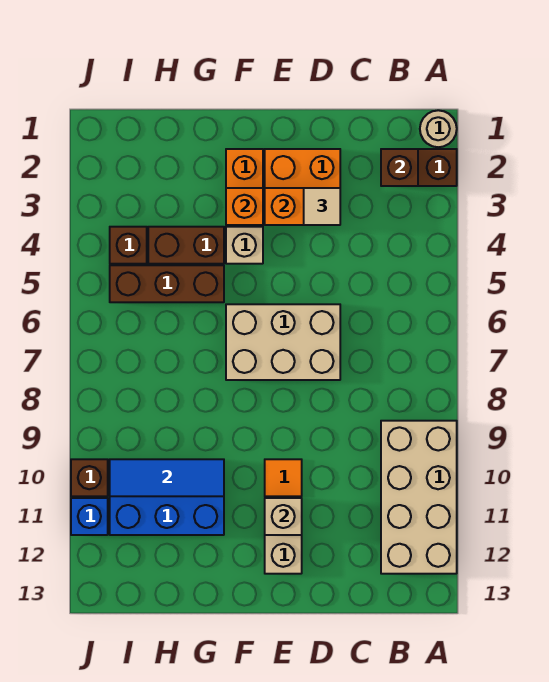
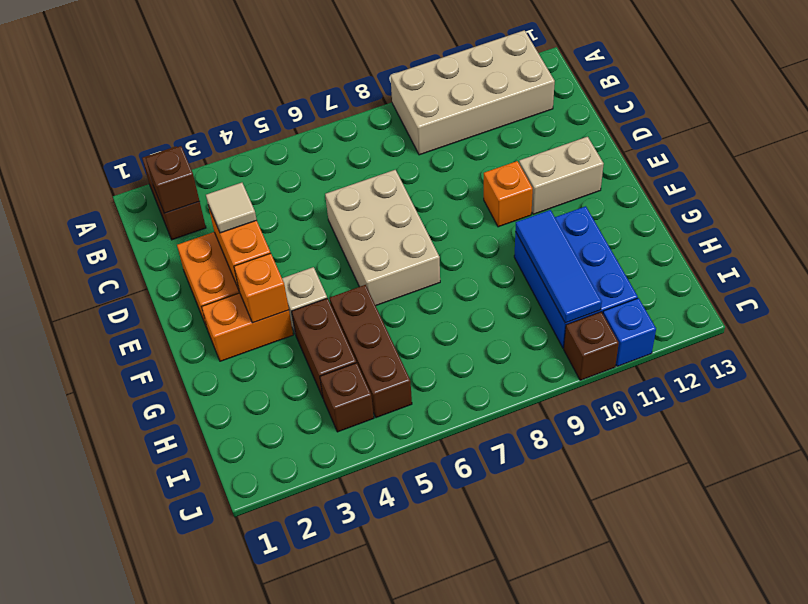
tan 1x1 round brick [420,110,457,147] -> none
orange 1x1 tile [265,459,302,496] -> orange 1x1 brick [484,161,533,227]
tan 1x1 brick [265,498,302,535] -> none

